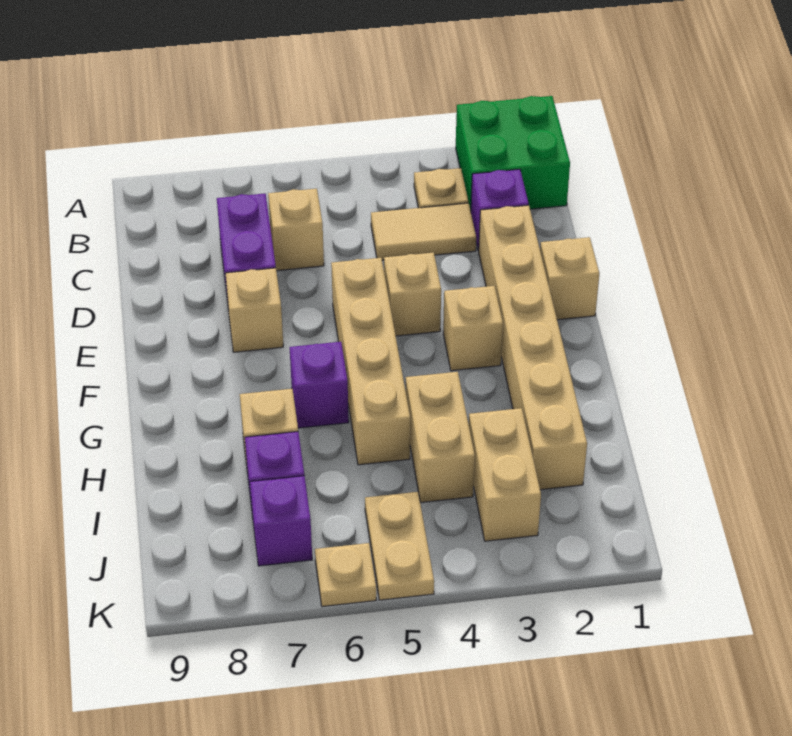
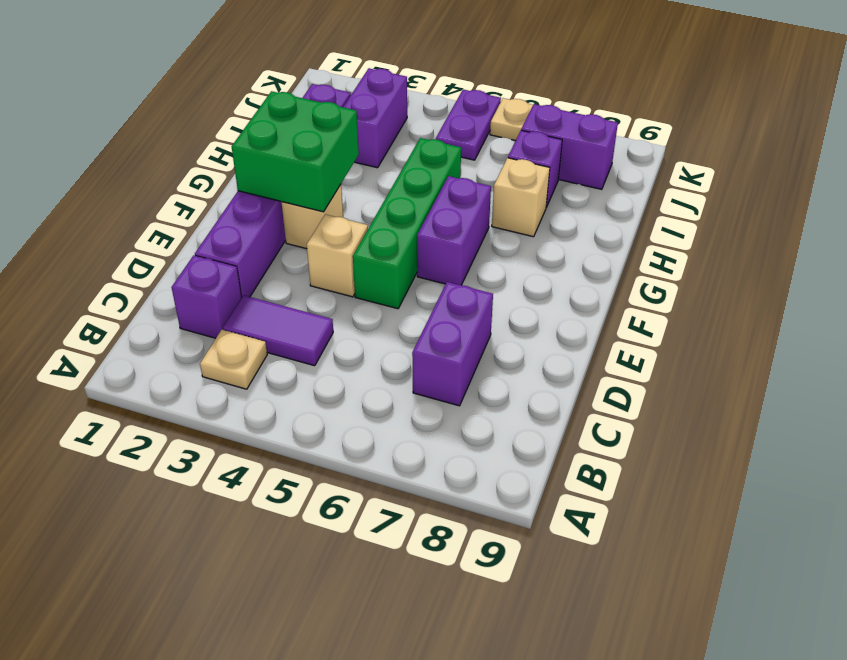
green 2x2 brick [456,96,570,211] -> green 2x2 brick moved to [232,91,359,212]
tan 1x2 tile [371,203,476,260] -> purple 1x2 tile [223,295,333,366]
tan 1x1 brick [268,189,324,271] -> none
tan 1x6 brick [479,205,587,490] -> purple 1x6 brick [195,84,351,297]
tan 1x1 brick [540,237,599,320] -> none
tan 1x4 brick [331,258,410,465] -> green 1x4 brick [353,138,461,309]
tan 1x1 brick [225,268,283,352] -> none
purple 1x1 brick [290,342,349,428] -> purple 1x2 brick [417,176,491,285]
tan 1x2 brick [406,372,475,503] -> none
tan 1x2 brick [469,408,541,541] -> purple 1x2 brick [343,68,407,168]
tan 1x2 plate [365,492,434,600] -> purple 1x2 plate [436,90,501,160]
purple 1x1 brick [250,476,312,566] -> purple 1x2 brick [521,104,618,189]

